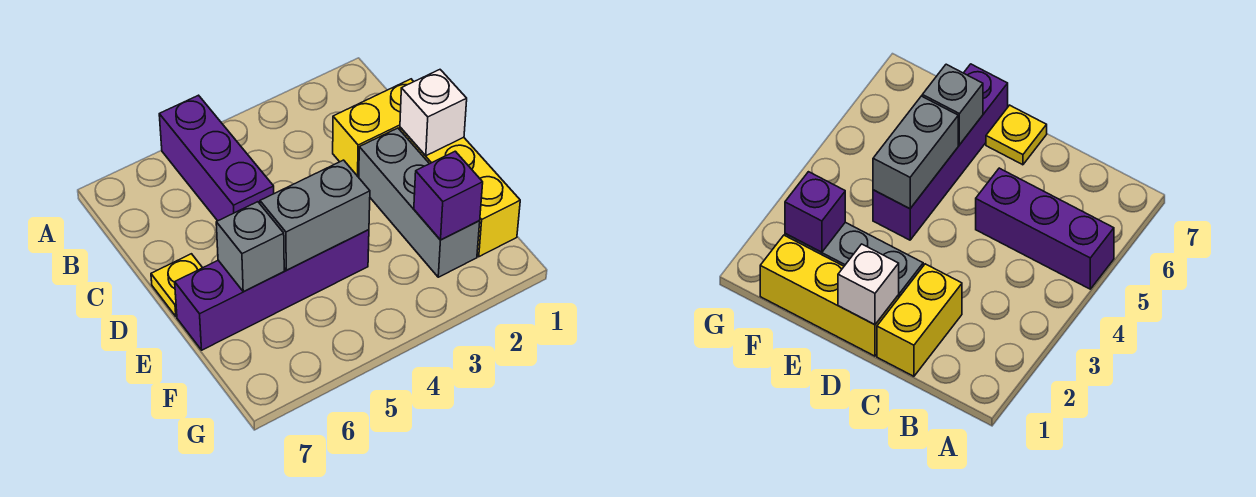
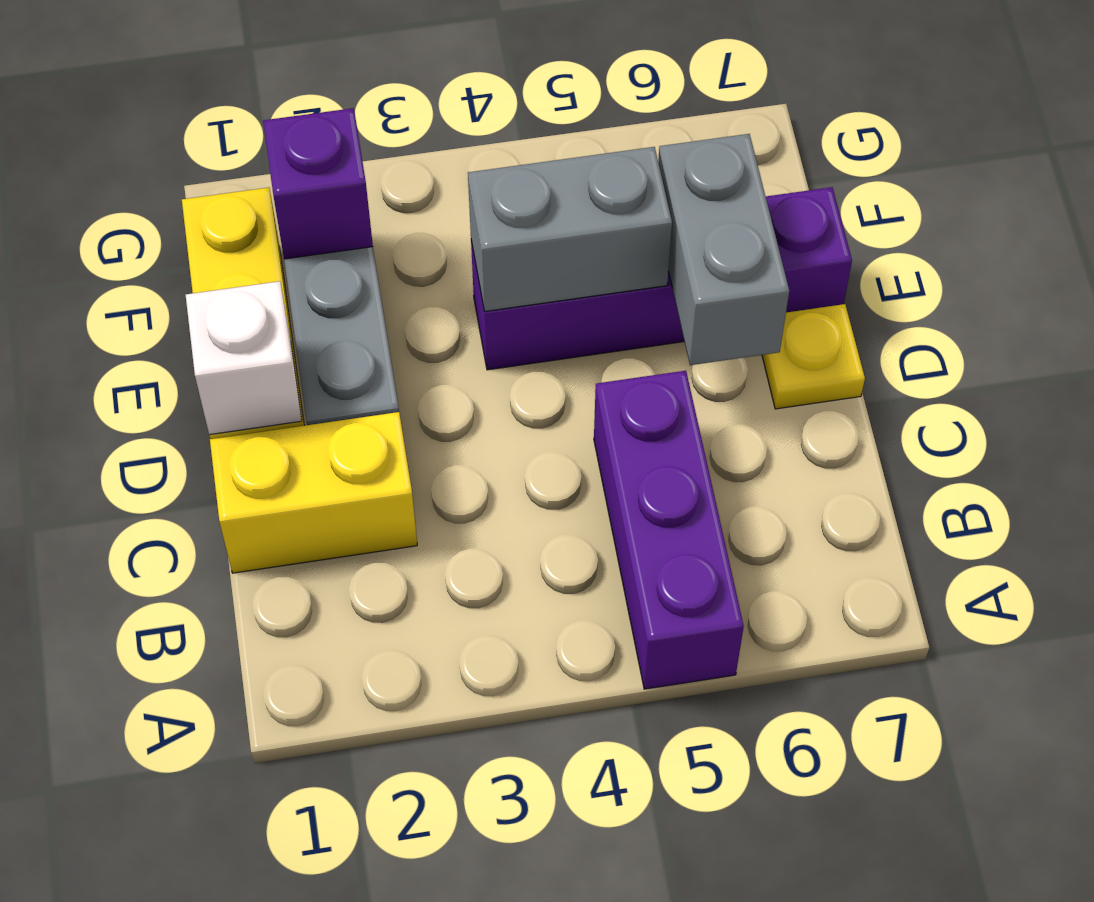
grey 1x1 brick [216,202,284,292] -> grey 1x2 brick [658,134,789,365]

